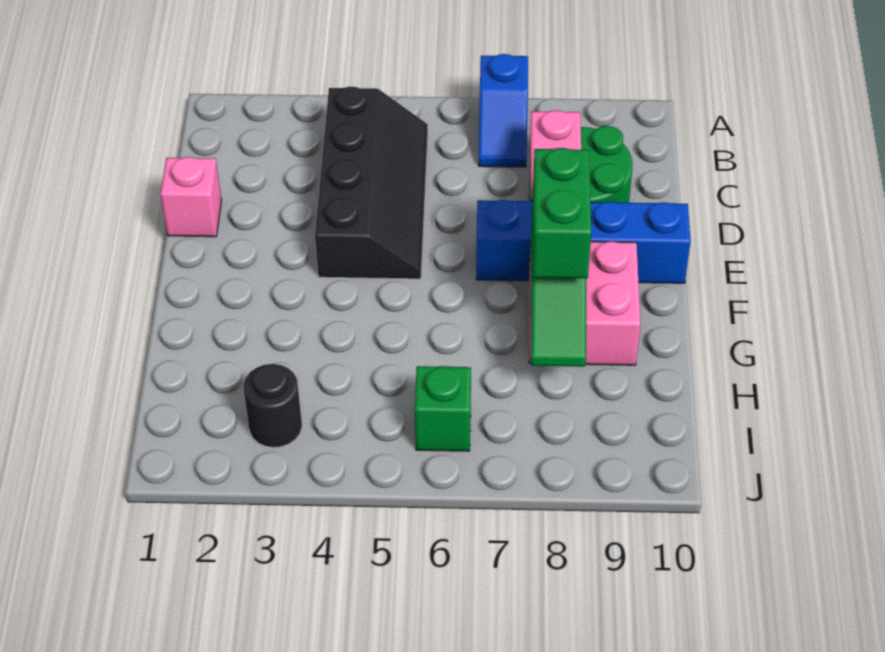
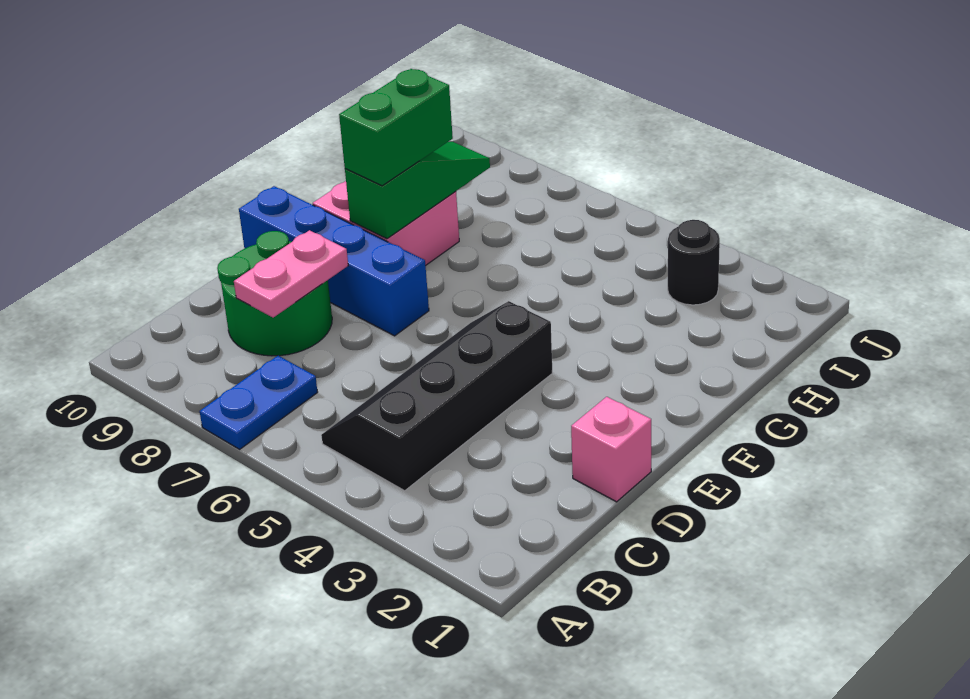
blue 1x2 slope [479,54,528,167] -> blue 1x2 plate [200,356,318,449]
green 1x1 brick [415,366,471,451] -> none

